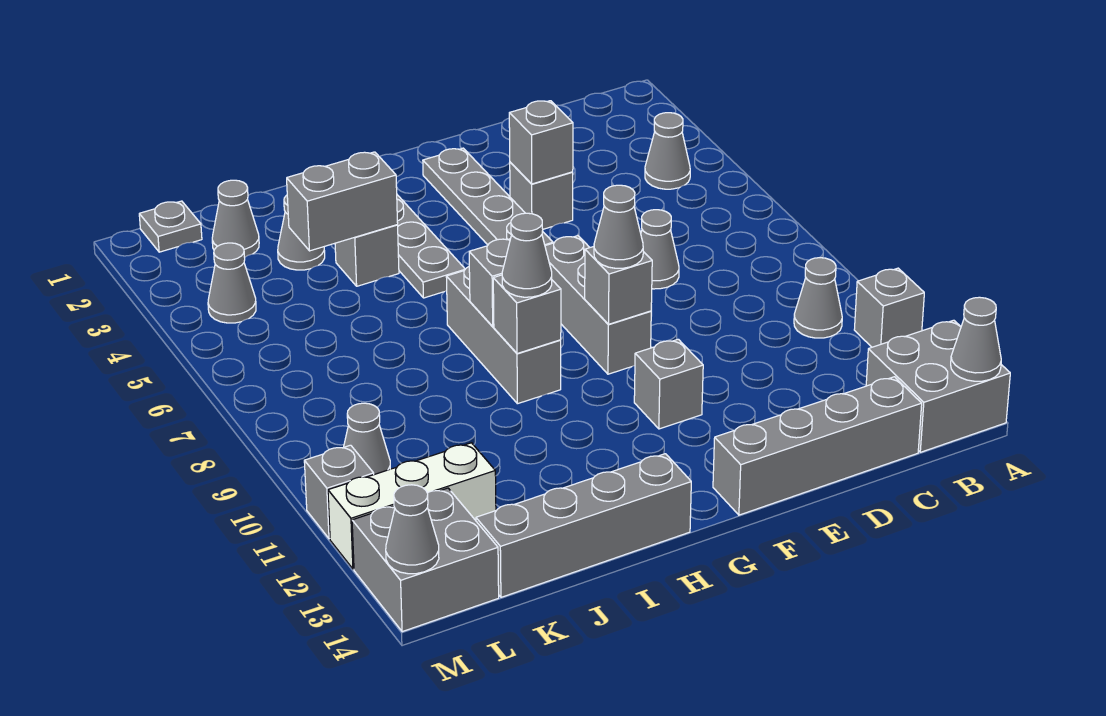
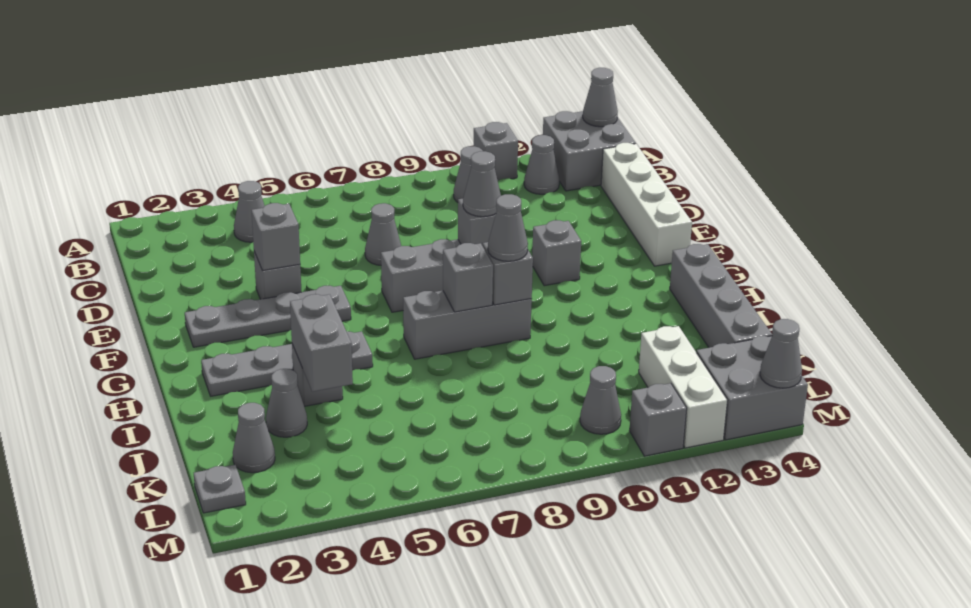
grey 1x4 brick [713,377,922,515] -> white 1x4 brick [601,143,692,266]
grey 1x1 cone [208,243,256,323] -> grey 1x1 cone moved to [524,135,559,194]

